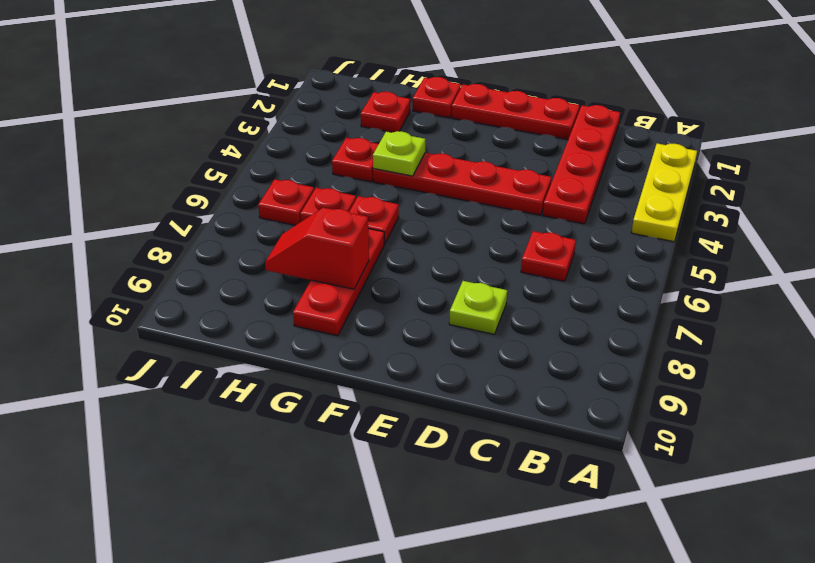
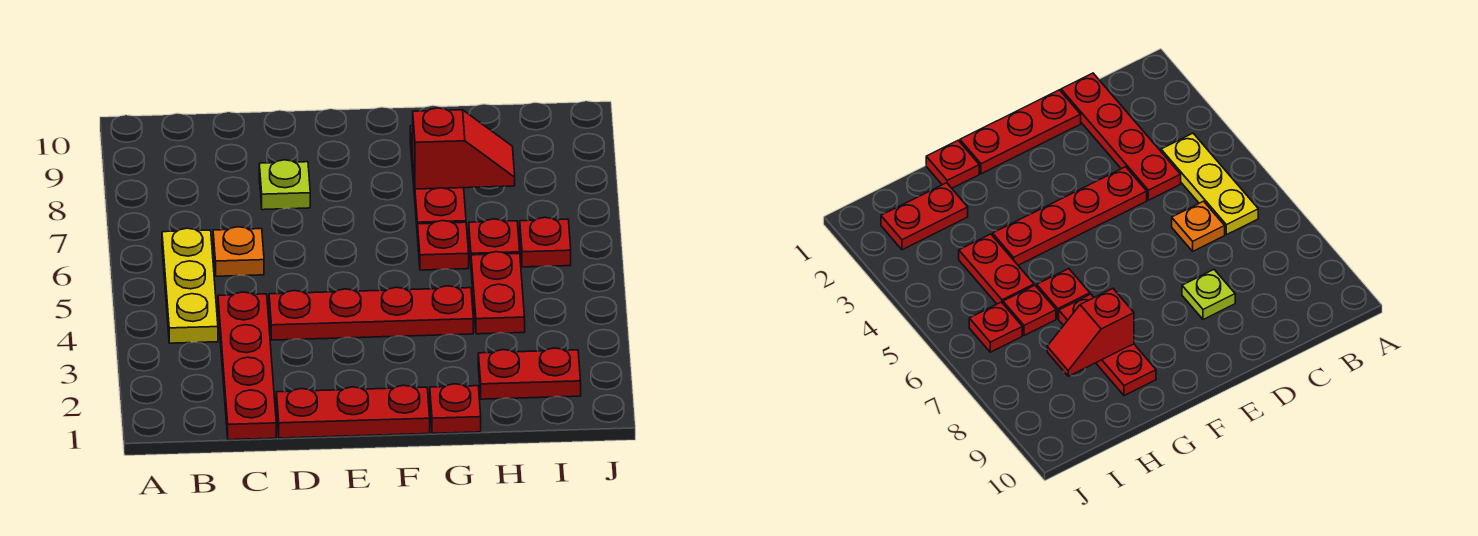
yellow 1x3 plate [632,144,697,242] -> yellow 1x3 plate moved to [162,228,218,343]
red 1x1 plate [521,231,576,281] -> orange 1x1 plate [213,227,264,276]
lime 1x1 plate [373,131,425,176] -> none
red 1x1 plate [361,91,410,132] -> red 1x2 plate [478,348,581,399]
red 1x1 plate [332,138,379,182] -> red 1x2 plate [471,252,525,334]

